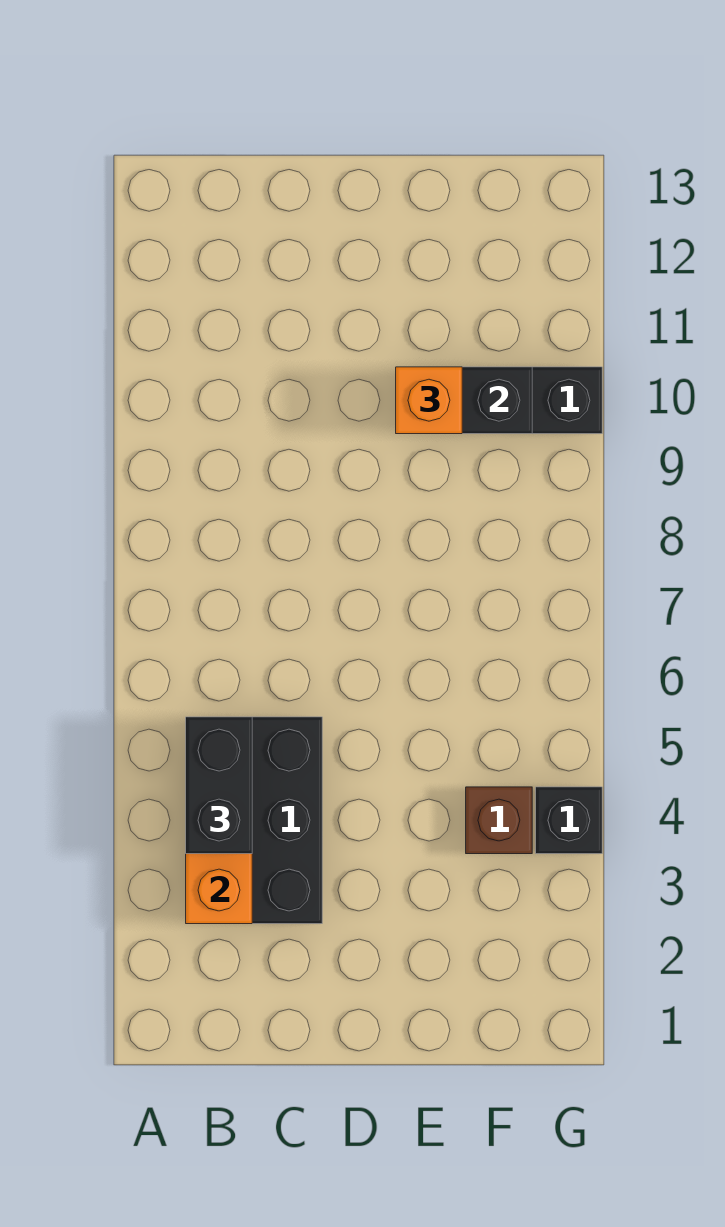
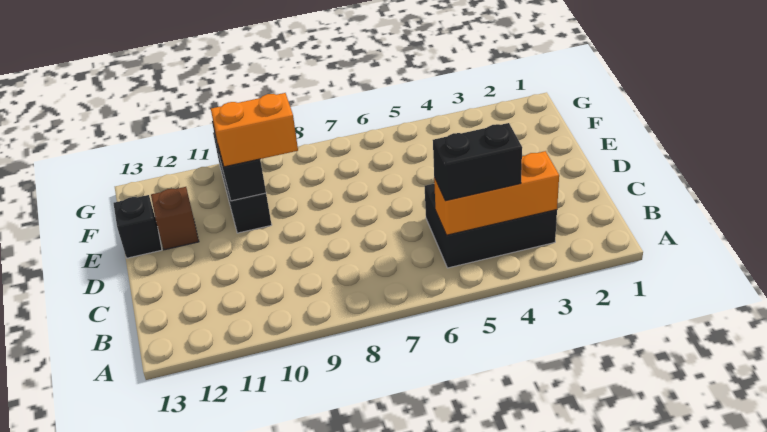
orange 1x1 brick [396,367,462,434] -> orange 1x2 brick [211,93,298,167]
brown 1x1 brick [466,787,532,854] -> brown 1x1 brick moved to [151,187,199,250]
black 1x1 brick [536,787,602,854] -> black 1x1 brick moved to [113,195,162,258]

